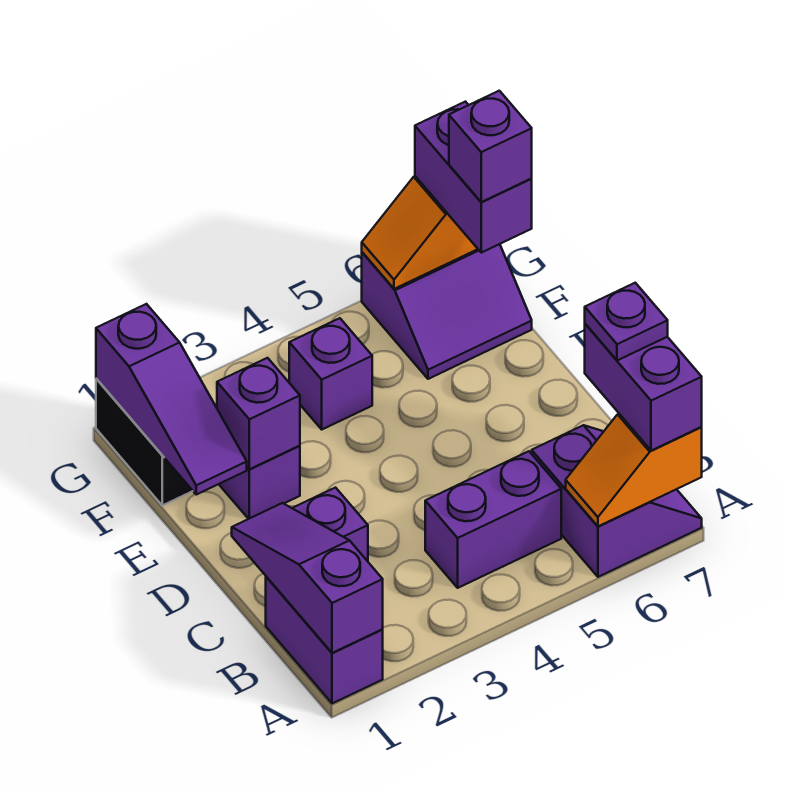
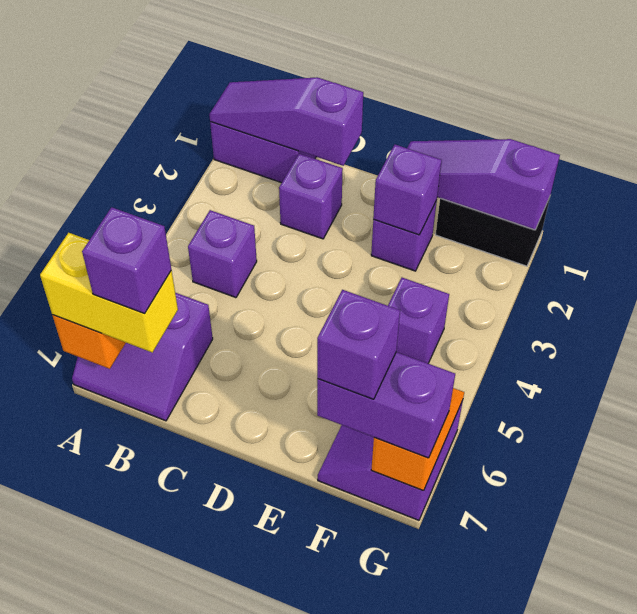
purple 1x3 slope [232,503,383,653] -> purple 1x3 slope turned to [209,77,363,166]
purple 1x2 brick [585,324,702,451] -> yellow 1x2 brick [40,233,178,352]
purple 1x2 brick [425,451,561,588] -> purple 1x1 brick [188,210,257,298]
purple 1x1 plate [585,283,668,361] -> purple 1x1 brick [82,207,171,313]

